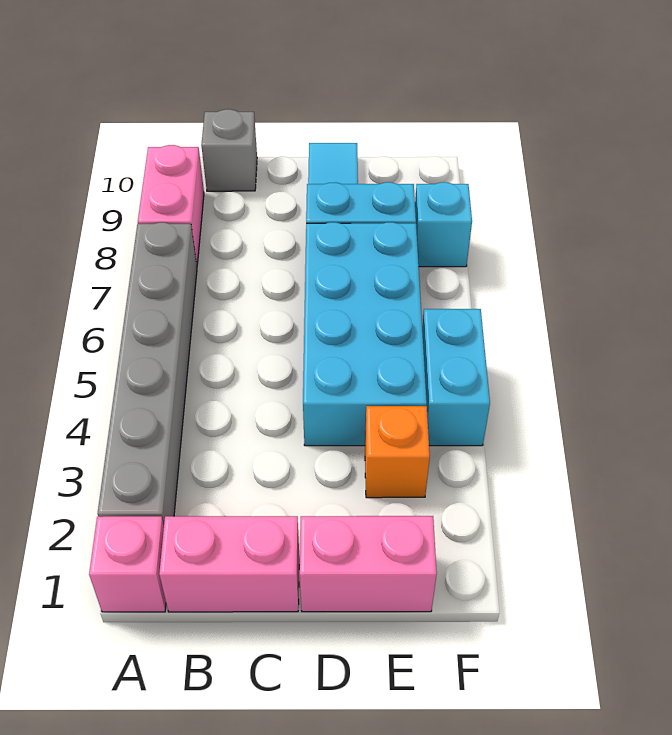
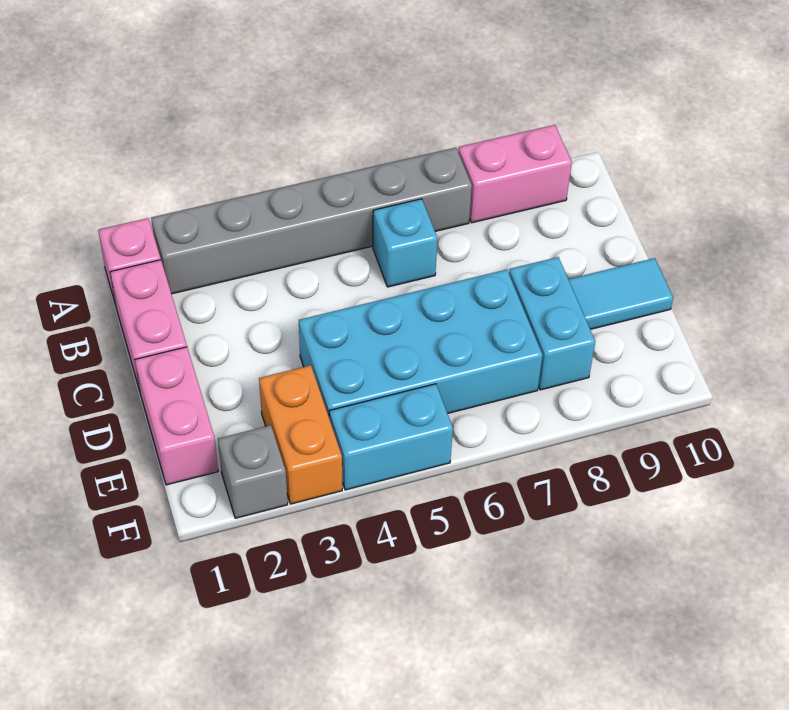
grey 1x1 brick [201,109,257,191] -> grey 1x1 brick moved to [218,425,288,518]
orange 1x1 brick [365,406,430,498] -> orange 1x2 brick [259,365,342,504]
cyan 1x1 brick [415,182,472,267] -> cyan 1x1 brick moved to [373,199,437,287]

